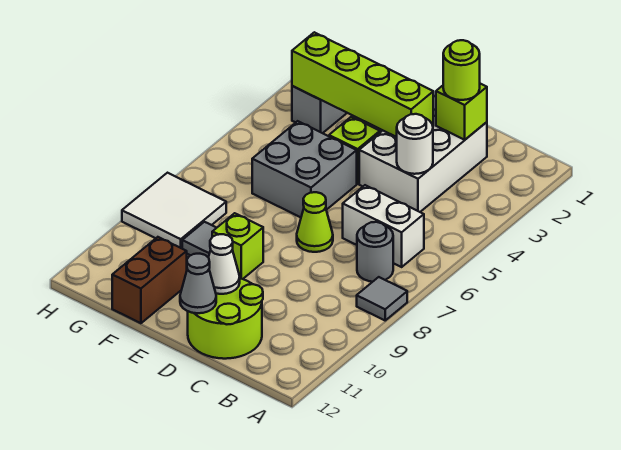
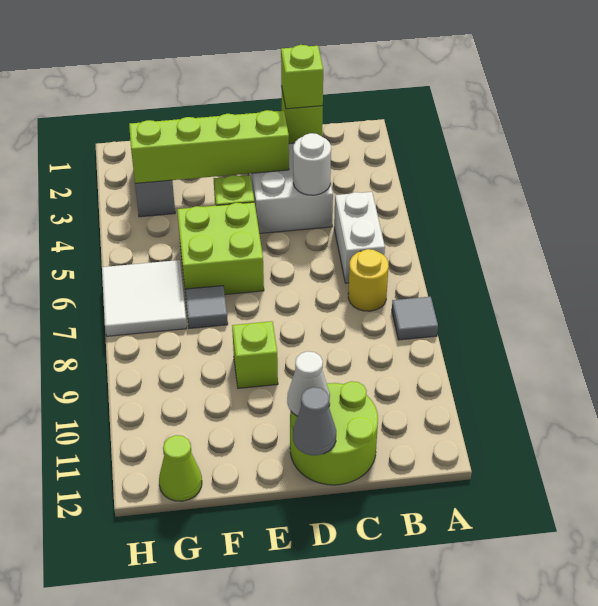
white 1x2 brick [343,185,424,267] -> white 1x2 brick turned to [334,192,385,283]
grey 1x1 round brick [357,222,393,282] -> yellow 1x1 round brick [348,249,389,311]
lime 1x1 round brick [443,40,480,100] -> lime 1x1 brick [281,45,323,109]
lime 1x1 cone [297,192,333,252] -> lime 1x1 cone moved to [159,435,202,501]
grey 2x2 brick [252,121,357,217] -> lime 2x2 brick [177,202,264,294]
grey 1x1 tile [182,222,216,257] -> grey 1x1 tile moved to [185,286,228,328]
brown 1x2 brick [112,237,187,323] -> none
white 2x2 tile [122,173,226,248] -> white 2x2 tile moved to [102,260,187,336]

